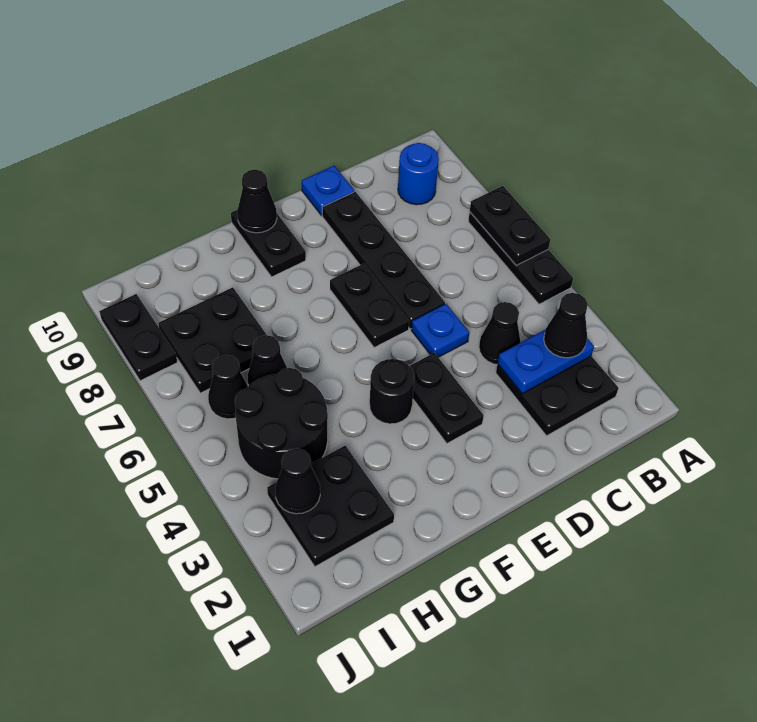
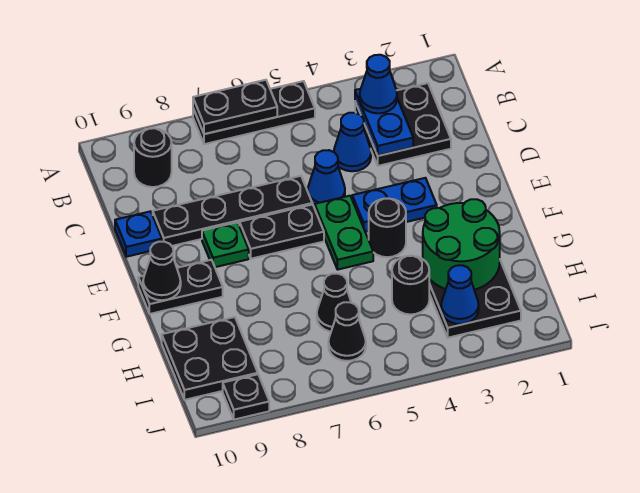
black 1x1 cone [544,293,588,358] -> blue 1x1 cone [360,55,397,113]
blue 1x1 round brick [398,143,439,205] -> black 1x1 round brick [134,128,172,187]
black 1x1 cone [479,302,521,365] -> blue 1x1 cone [334,113,371,171]
blue 1x1 plate [411,304,469,357] -> blue 1x1 cone [308,150,345,205]
black 1x2 plate [410,353,484,443] -> blue 1x2 plate [352,178,437,232]
none -> green 1x2 plate [315,196,373,270]
none -> green 1x1 plate [202,222,249,267]
none -> green 2x2 round brick [423,199,500,290]
black 2x2 round brick [235,368,328,479] -> black 1x1 round brick [392,256,429,315]
black 2x2 plate [158,287,267,393] -> black 2x2 plate moved to [162,317,258,400]
black 1x1 cone [275,448,320,514] -> blue 1x1 cone [441,265,479,324]
black 1x2 plate [99,294,177,381] -> black 1x1 plate [223,374,269,420]

